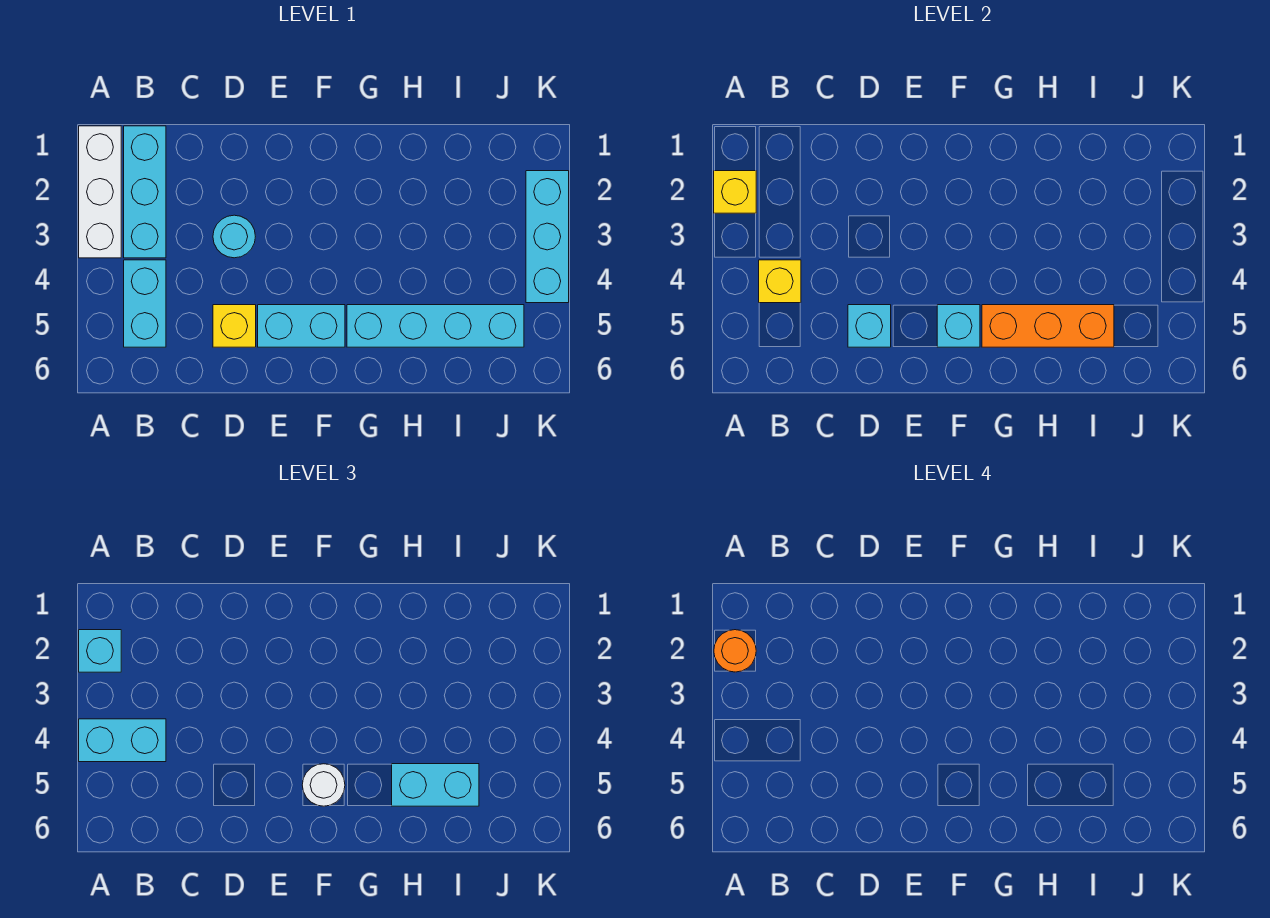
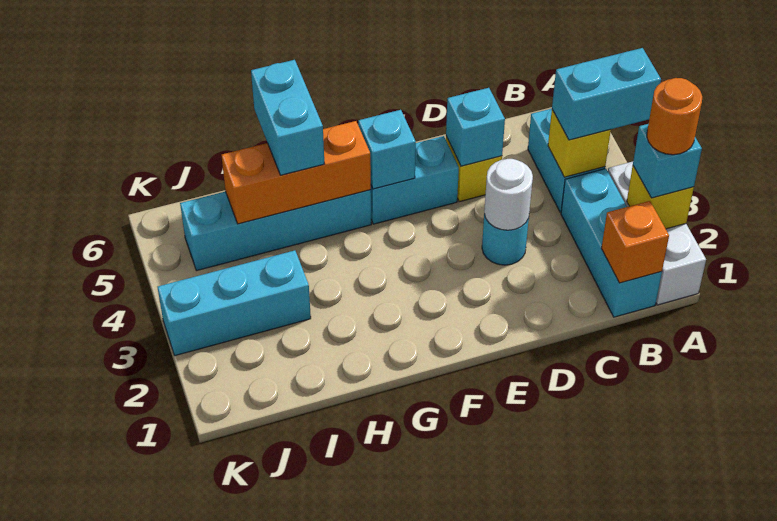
none -> orange 1x1 brick [601,201,669,283]
white 1x1 round brick [302,764,345,806] -> white 1x1 round brick moved to [484,159,533,230]
cyan 1x2 brick [392,764,479,806] -> cyan 1x2 brick turned to [251,60,324,175]
cyan 1x3 brick [526,171,569,303] -> cyan 1x3 brick turned to [158,250,311,356]

